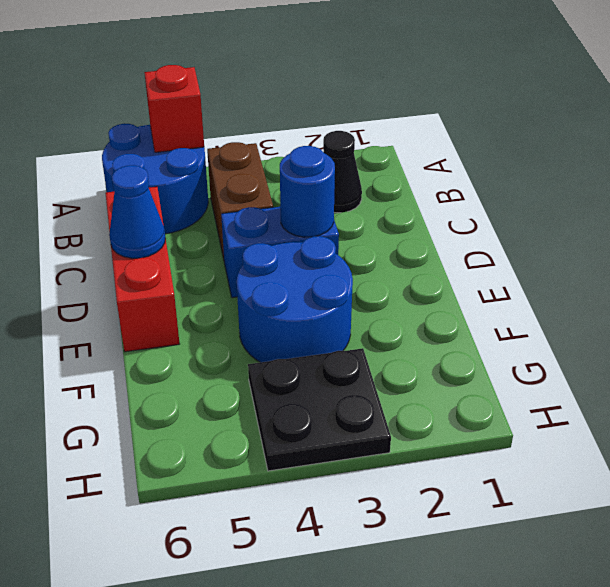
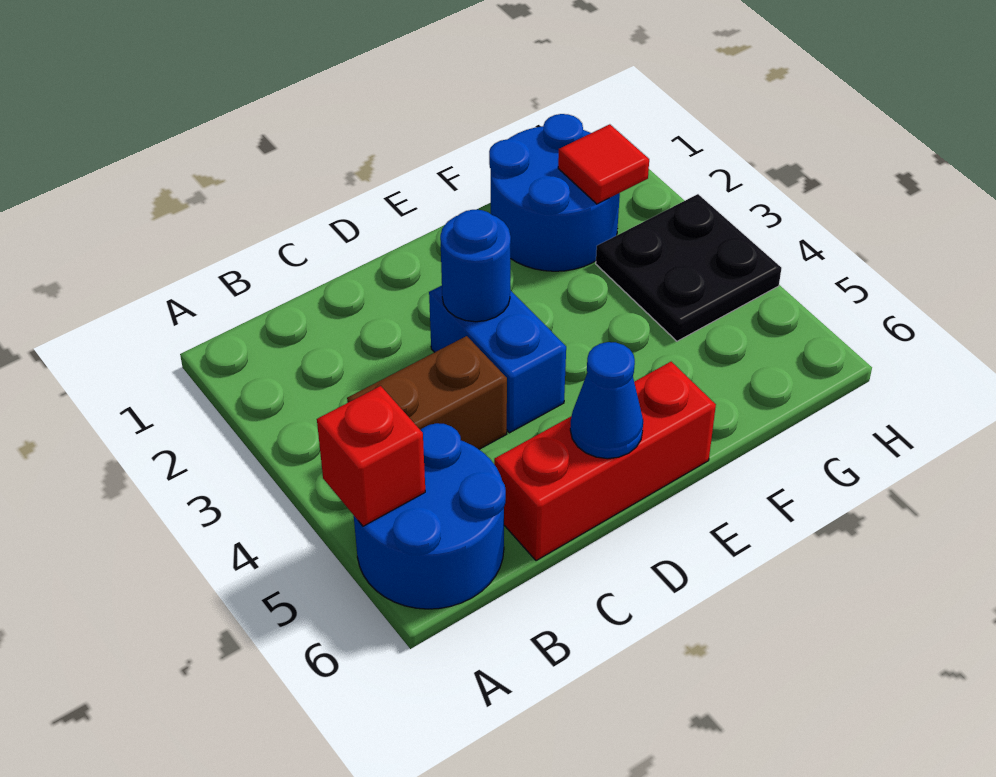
black 1x1 cone [323,131,362,213] -> none
blue 2x2 round brick [237,236,353,362] -> blue 2x2 round brick moved to [489,114,620,271]
none -> red 1x1 tile [558,124,649,204]

